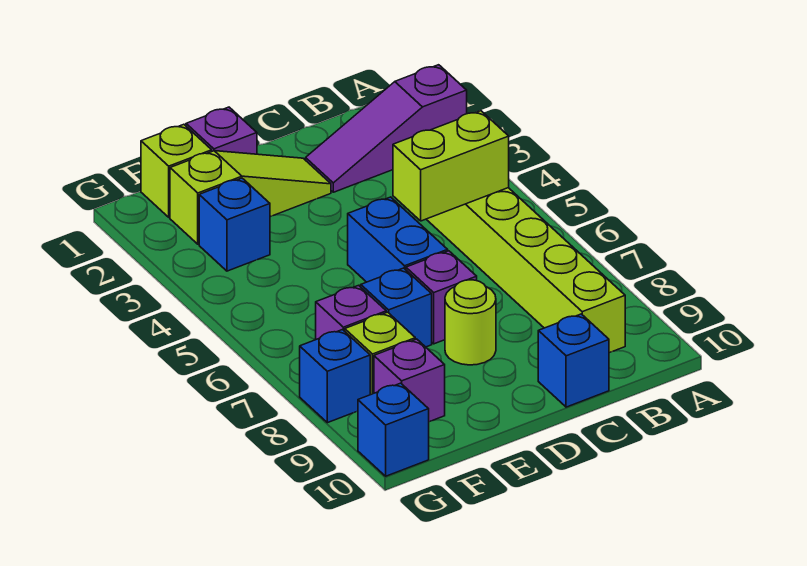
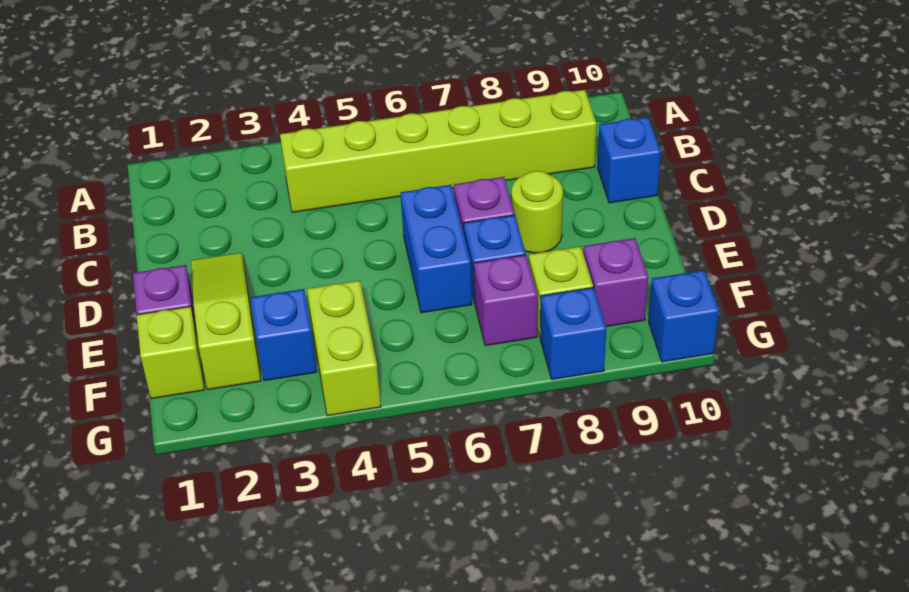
purple 1x3 slope [306,65,467,192] -> none
lime 1x2 brick [393,111,509,221] -> lime 1x2 brick moved to [307,280,381,416]
blue 1x2 brick [348,197,448,282] -> blue 1x2 brick turned to [401,185,472,313]

